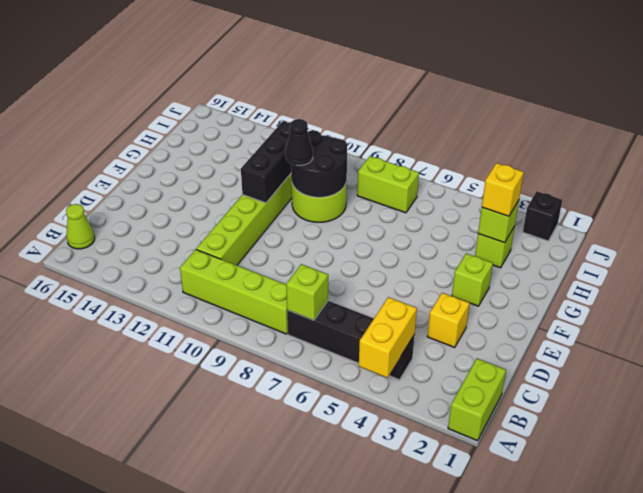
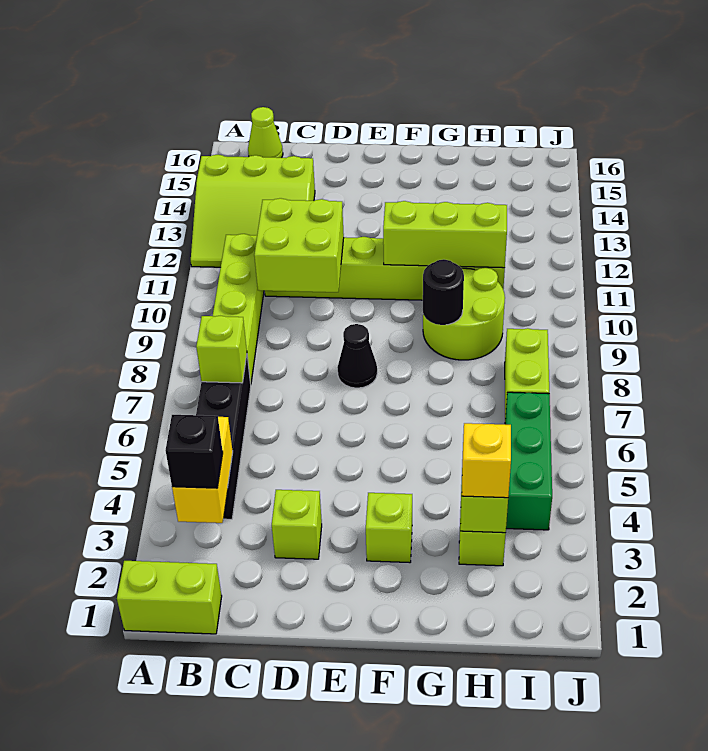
yellow 1x2 brick [359,297,417,378] -> yellow 1x2 brick turned to [172,417,233,523]
none -> lime 3x3 slope [191,155,315,267]
none -> lime 2x2 brick [254,198,344,292]
yellow 1x1 brick [427,293,470,347] -> lime 1x1 brick [272,490,322,559]
black 1x3 brick [241,121,291,203] -> lime 1x3 brick [383,201,507,268]
black 2x2 round brick [291,130,347,197] -> black 1x1 round brick [423,259,464,325]
black 1x1 cone [286,119,313,165] -> black 1x1 cone moved to [337,324,377,388]
none -> green 1x3 brick [505,392,552,530]
black 1x1 brick [523,191,562,241] -> black 1x1 brick moved to [166,415,223,488]

